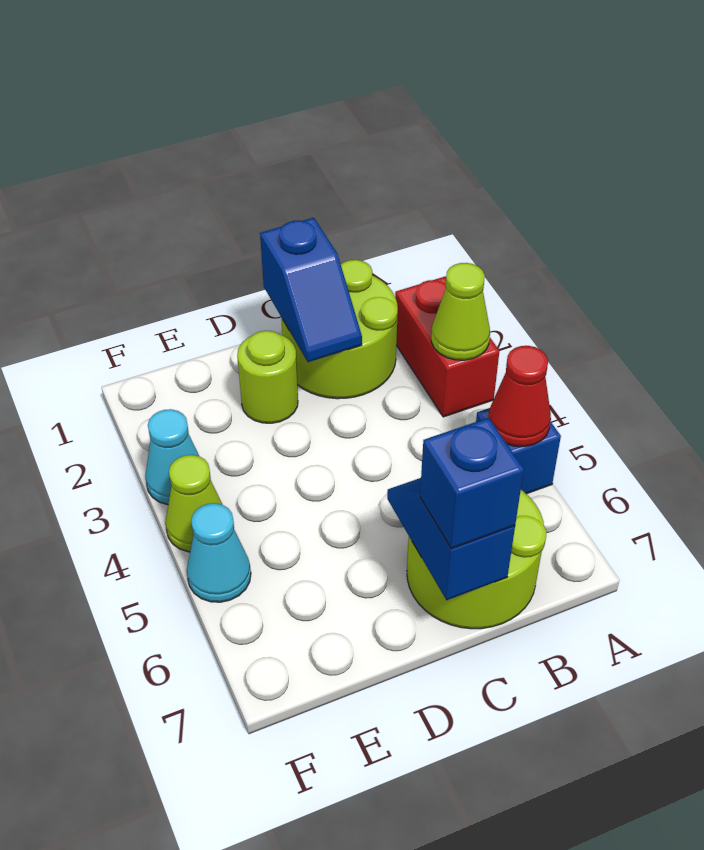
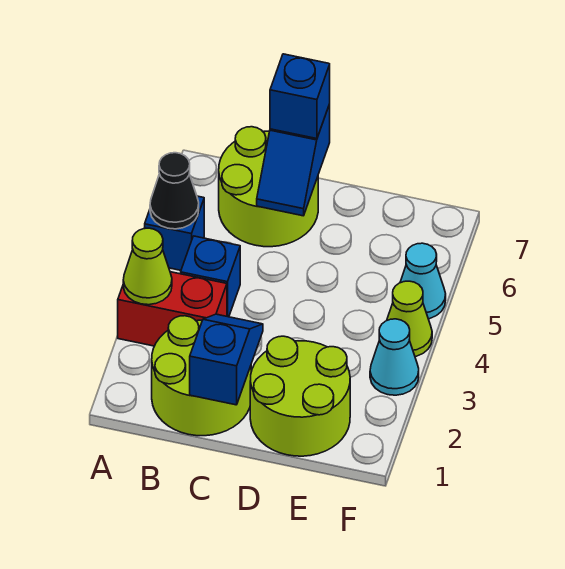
red 1x2 brick [395,276,499,417] -> red 1x2 brick turned to [118,272,227,346]
red 1x1 cone [488,346,551,447] -> black 1x1 cone [150,153,199,229]
none -> blue 1x1 brick [181,236,240,317]
lime 1x1 round brick [237,331,298,423] -> lime 2x2 round brick [250,336,350,456]

